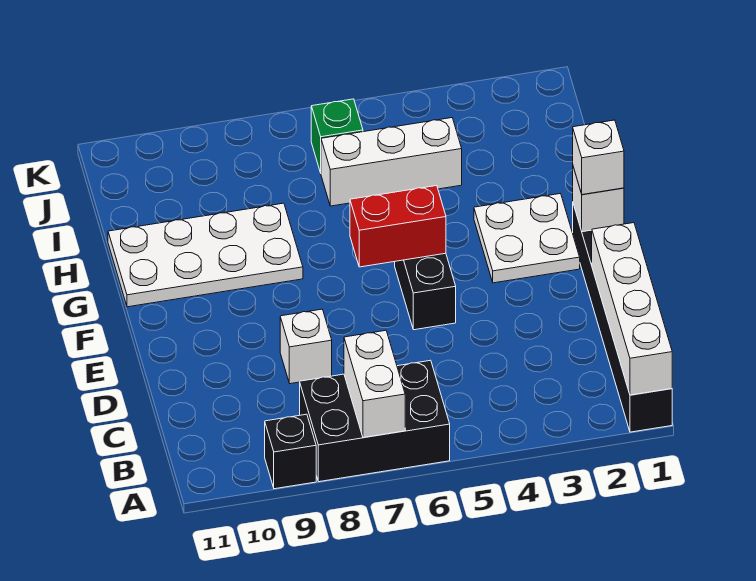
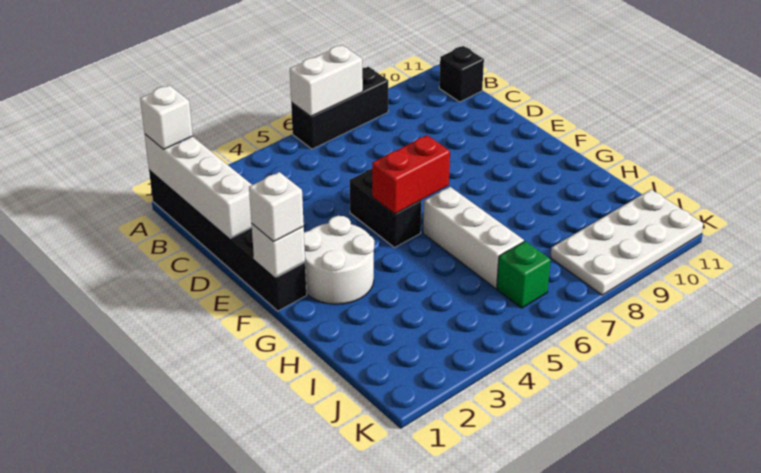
black 2x3 brick [300,360,450,482] -> black 1x3 brick [291,67,389,149]
white 1x2 brick [344,330,405,437] -> white 1x2 brick turned to [290,45,363,116]
black 1x1 brick [265,414,316,489] -> black 1x1 brick moved to [439,46,484,102]
white 1x1 brick [280,309,332,384] -> white 1x1 brick moved to [140,85,193,149]
white 2x2 plate [474,194,580,283] -> white 2x2 round brick [304,216,374,304]
white 2x4 plate [108,203,303,307] -> white 2x4 plate moved to [551,190,703,295]
white 1x3 brick [321,118,462,206] -> white 1x3 brick turned to [423,187,524,288]

